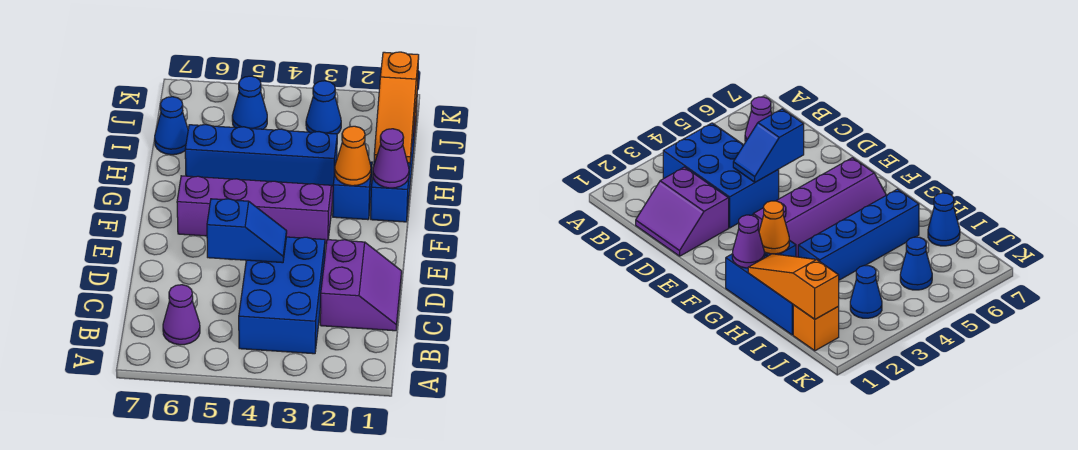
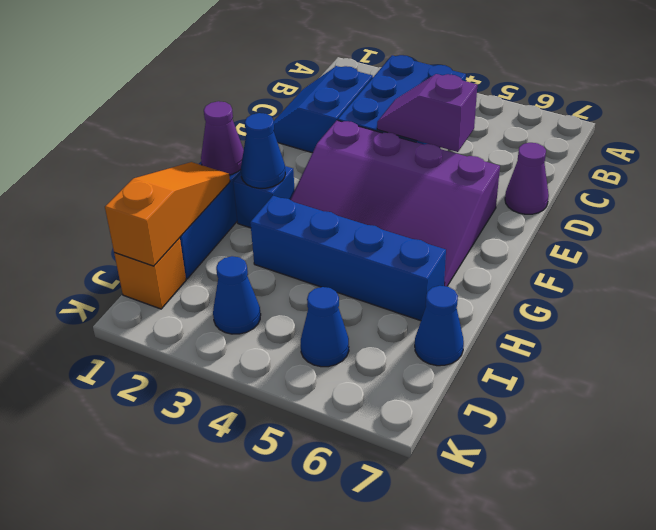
purple 1x1 cone [163,285,200,345] -> purple 1x1 cone moved to [505,143,549,214]
purple 2x2 slope [320,240,402,331] -> blue 2x2 slope [274,66,373,153]
blue 1x2 slope [207,199,287,263] -> purple 1x2 slope [377,74,477,152]
purple 2x4 slope [177,176,333,244] -> purple 3x4 slope [290,120,500,286]
orange 1x1 cone [335,126,371,186] -> blue 1x1 cone [241,113,285,188]

